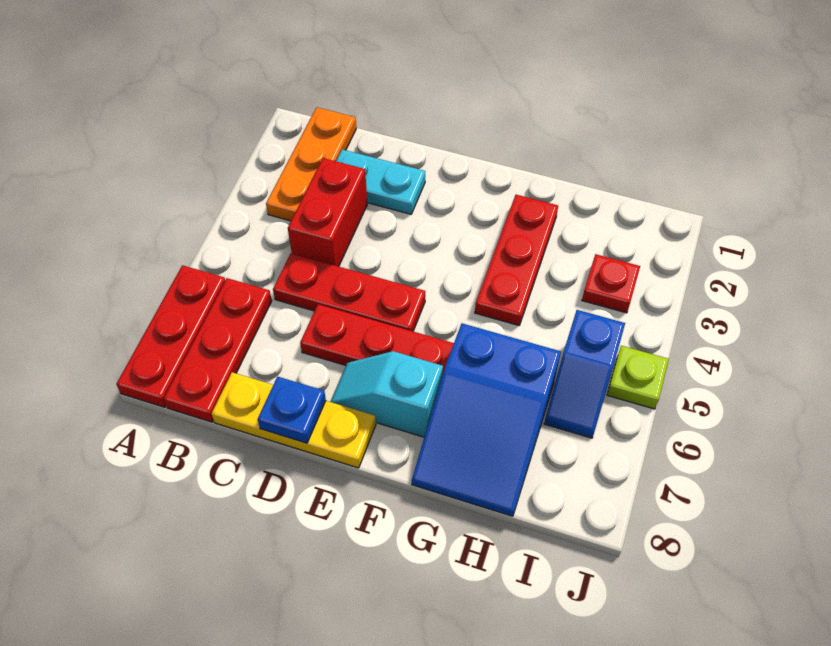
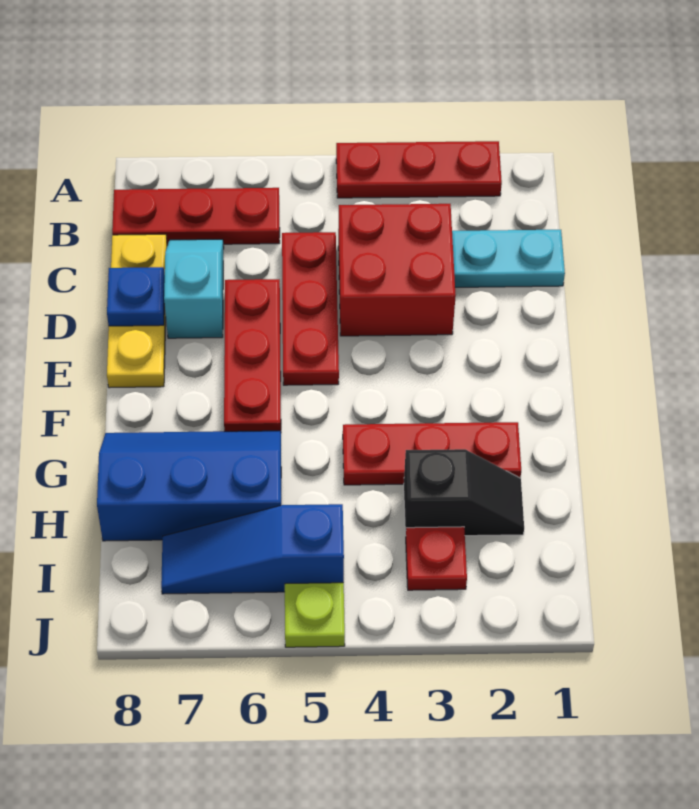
red 1x3 plate [116,265,225,407] -> red 1x3 plate moved to [336,141,502,198]
orange 1x3 plate [266,107,356,221] -> none
cyan 1x2 plate [336,149,425,214] -> cyan 1x2 plate turned to [452,230,565,287]
red 1x2 brick [288,158,367,267] -> red 2x2 brick [338,204,456,336]
cyan 1x2 slope [331,351,443,437] -> cyan 1x2 slope moved to [164,239,224,338]
blue 2x3 slope [412,323,561,516] -> blue 2x3 slope turned to [97,431,281,541]
none -> black 1x2 slope [404,449,524,536]
blue 1x2 slope [544,310,625,438] -> blue 1x3 slope [161,504,344,594]

